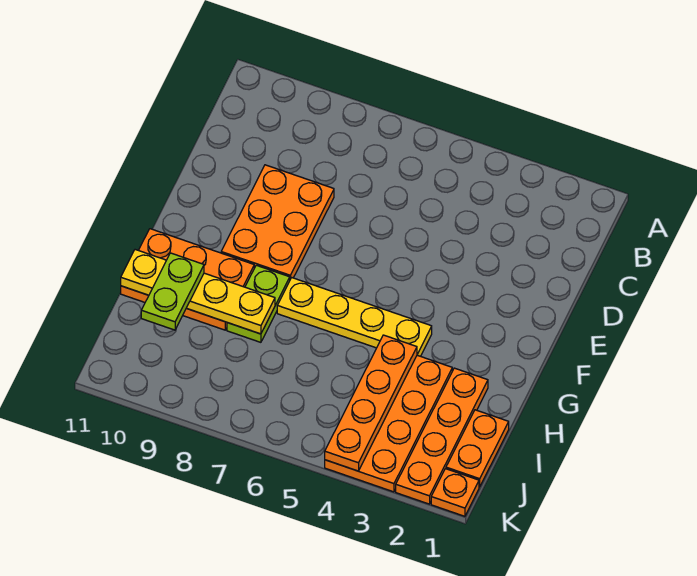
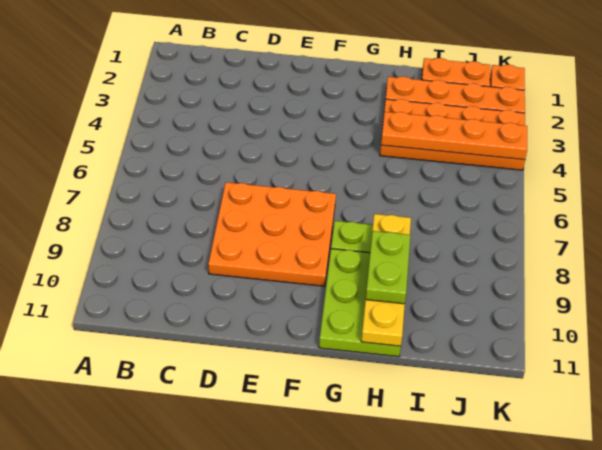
orange 2x3 plate [221,165,334,279] -> orange 3x3 plate [208,182,336,286]
yellow 1x4 plate [277,278,432,356] -> none
orange 2x3 plate [121,229,254,330] -> lime 2x3 plate [319,249,401,357]
lime 1x2 plate [141,253,204,330] -> lime 1x2 plate turned to [366,231,410,304]

